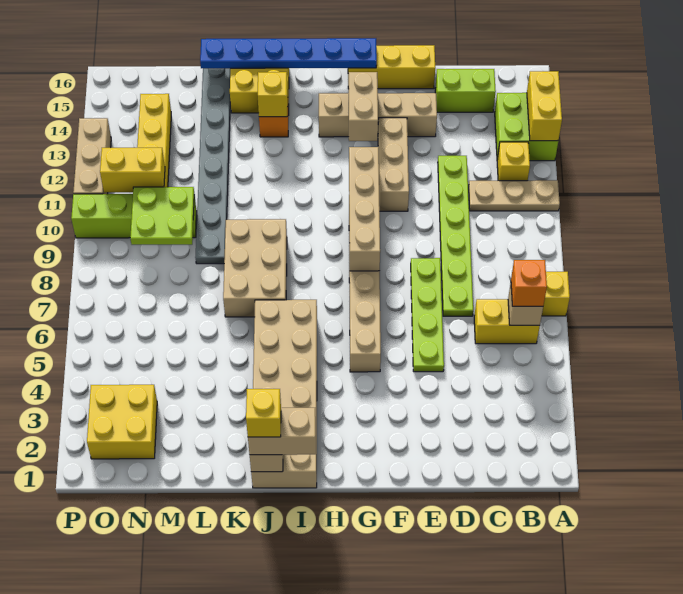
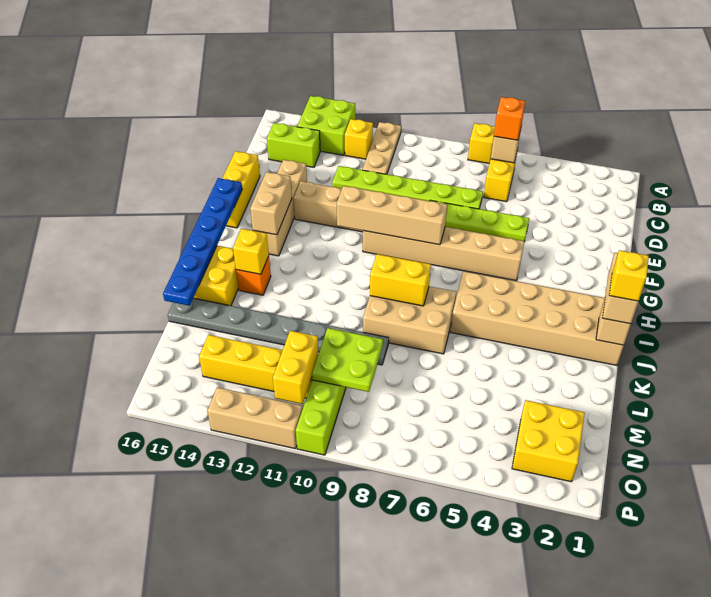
yellow 1x2 brick [527,71,562,141] -> yellow 1x2 brick moved to [370,254,431,306]
lime 1x2 brick [435,69,496,112] -> lime 1x2 brick turned to [267,123,320,167]
tan 1x2 brick [349,72,378,141] -> tan 1x2 brick turned to [250,172,292,235]

